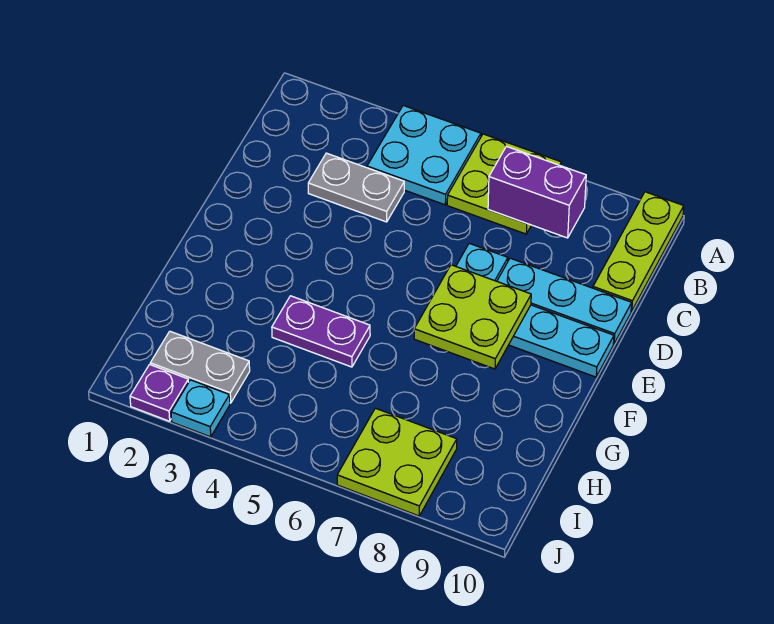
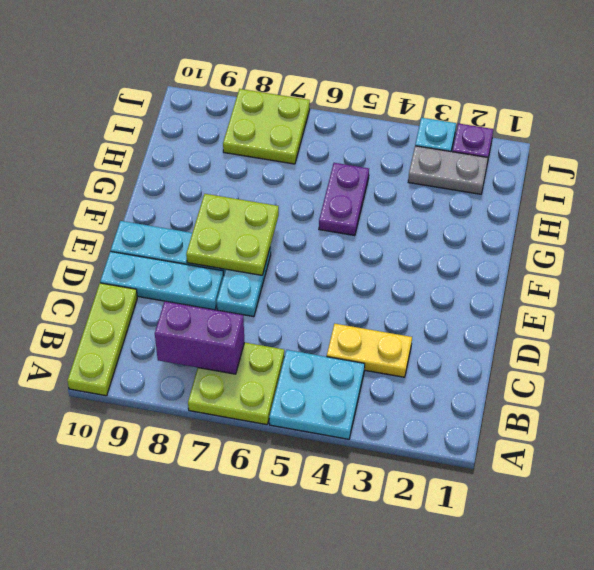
grey 1x2 plate [308,153,404,222] -> yellow 1x2 plate [327,324,412,377]
purple 1x2 plate [272,296,370,367] -> purple 1x2 plate turned to [319,163,369,236]

